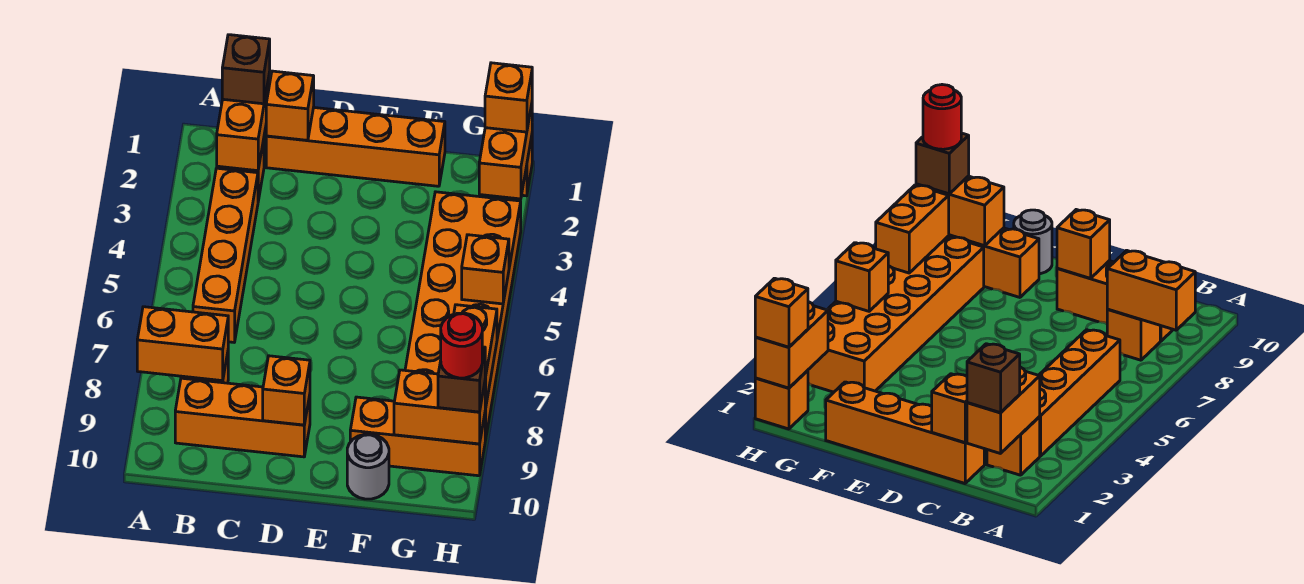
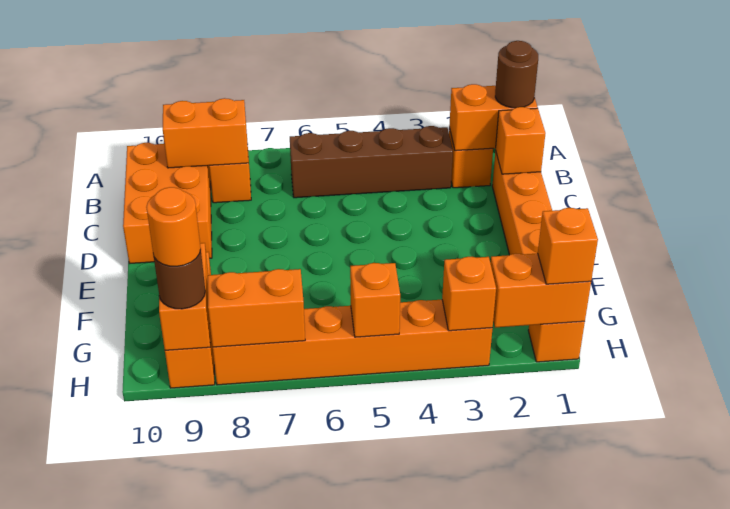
orange 1x2 brick [137,307,228,381] -> orange 1x2 brick turned to [163,98,248,168]
brown 1x1 brick [222,35,270,104] -> brown 1x1 round brick [495,41,538,108]
orange 1x4 brick [193,168,258,342] -> brown 1x4 brick [290,126,453,198]
orange 1x3 brick [175,378,310,457] -> orange 2x3 brick [123,143,212,264]
orange 1x1 brick [263,356,310,425] -> orange 1x1 brick moved to [442,257,496,331]
grey 1x1 round brick [347,434,389,499] -> none
orange 2x6 brick [405,192,521,441] -> orange 1x6 brick [213,300,493,385]
brown 1x1 brick [438,347,485,412] -> brown 1x1 round brick [154,250,205,309]
red 1x1 round brick [441,313,482,378] -> orange 1x1 round brick [146,187,201,266]

